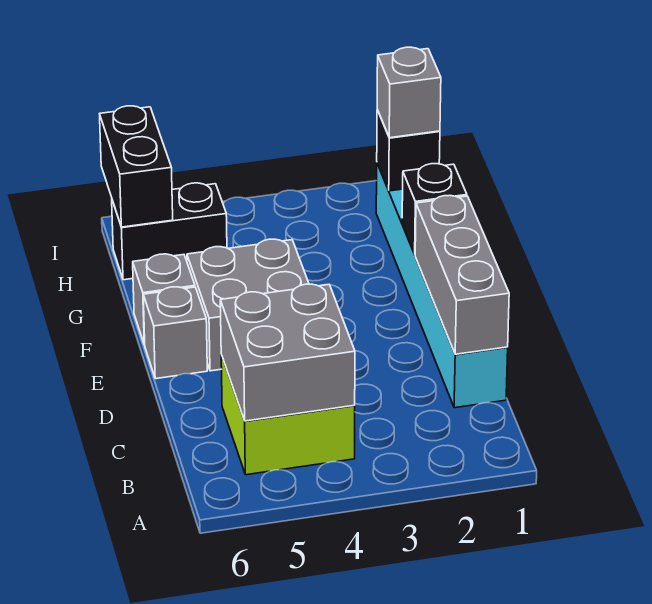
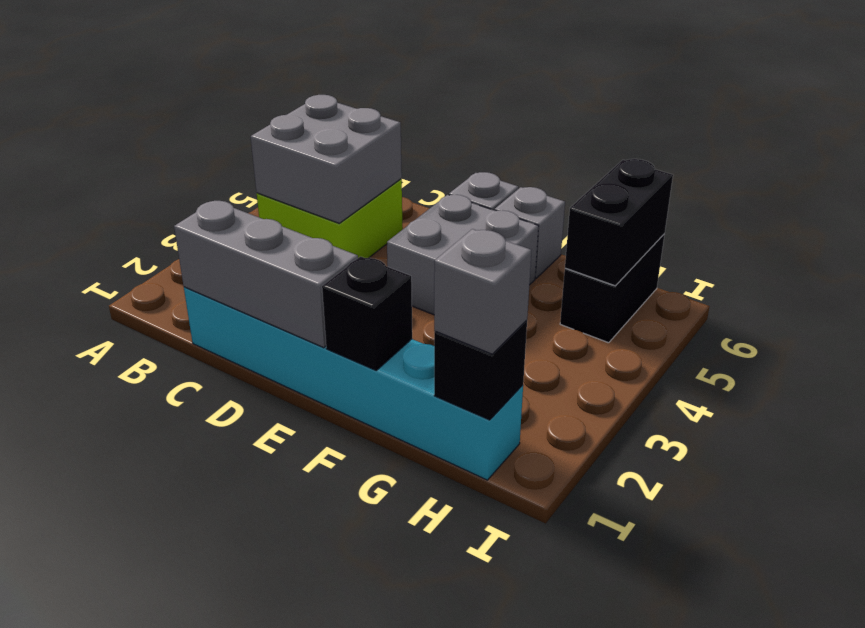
black 1x2 brick [100,106,173,227] -> black 1x2 brick turned to [565,159,673,286]

